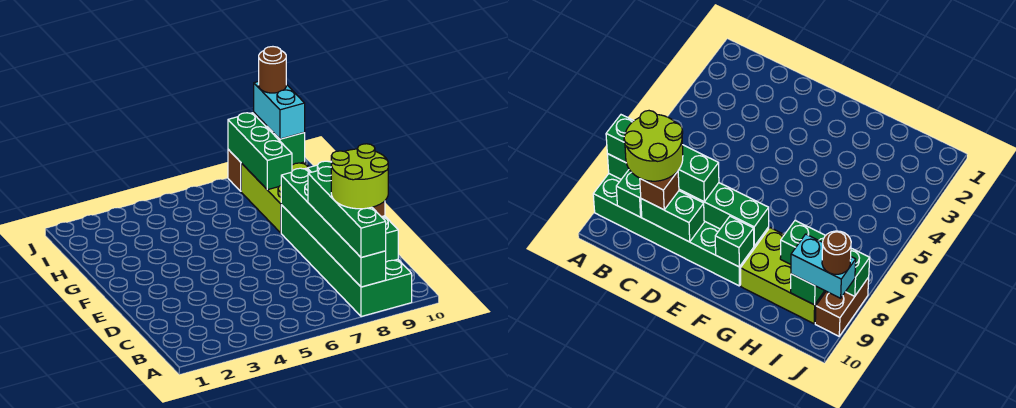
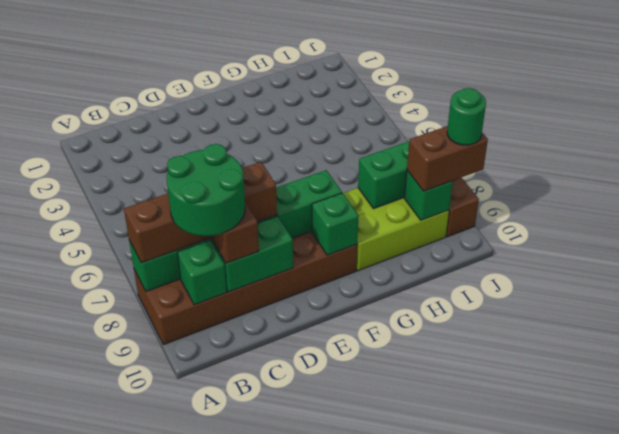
green 2x6 brick [281,205,412,317] -> brown 2x6 brick [134,231,357,345]
green 1x4 brick [308,167,386,257] -> brown 1x4 brick [124,162,277,263]
lime 2x2 round brick [331,144,388,209] -> green 2x2 round brick [167,144,245,236]
cyan 1x2 brick [254,81,305,139] -> brown 1x2 brick [407,126,488,191]
brown 1x1 round brick [259,47,286,93] -> green 1x1 round brick [447,88,486,145]

